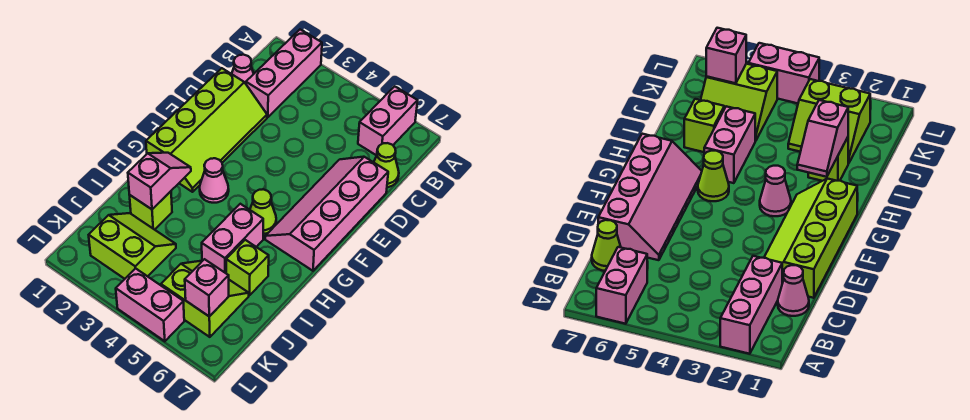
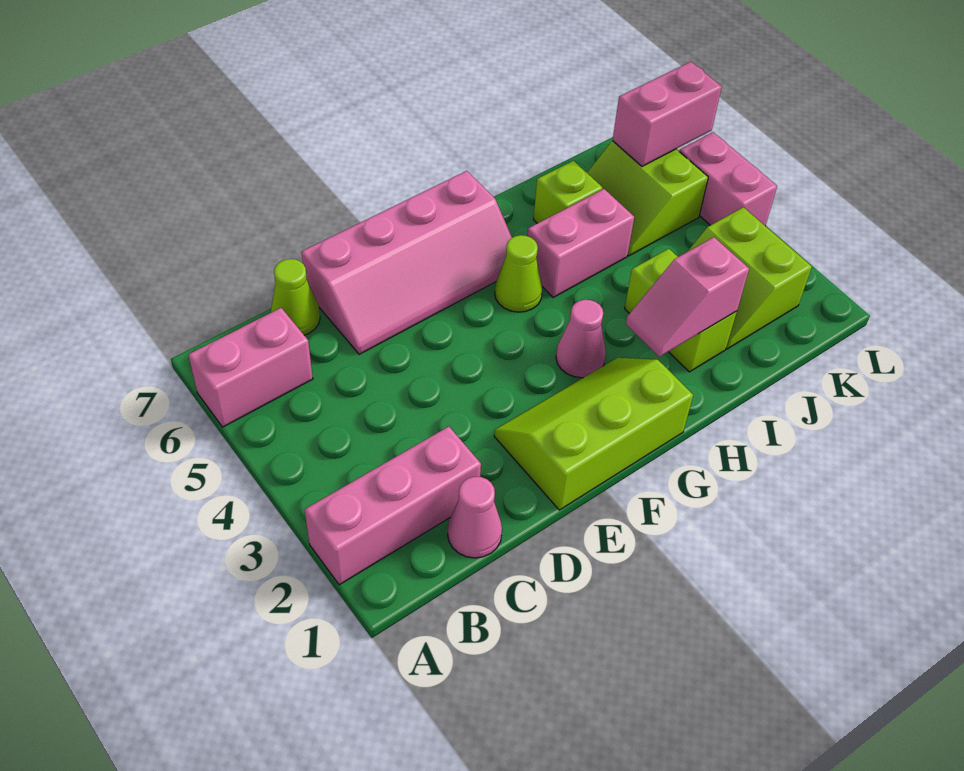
lime 2x4 slope [146,68,267,192] -> lime 2x3 slope [494,358,693,510]
lime 1x1 brick [130,191,172,230] -> lime 1x2 brick [625,249,737,372]
pink 1x1 brick [185,259,229,317] -> pink 1x2 brick [613,62,722,166]

